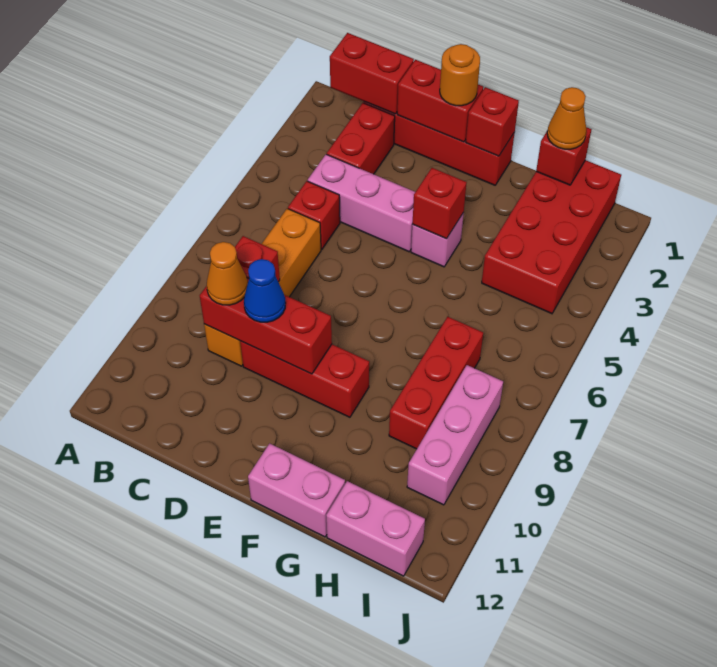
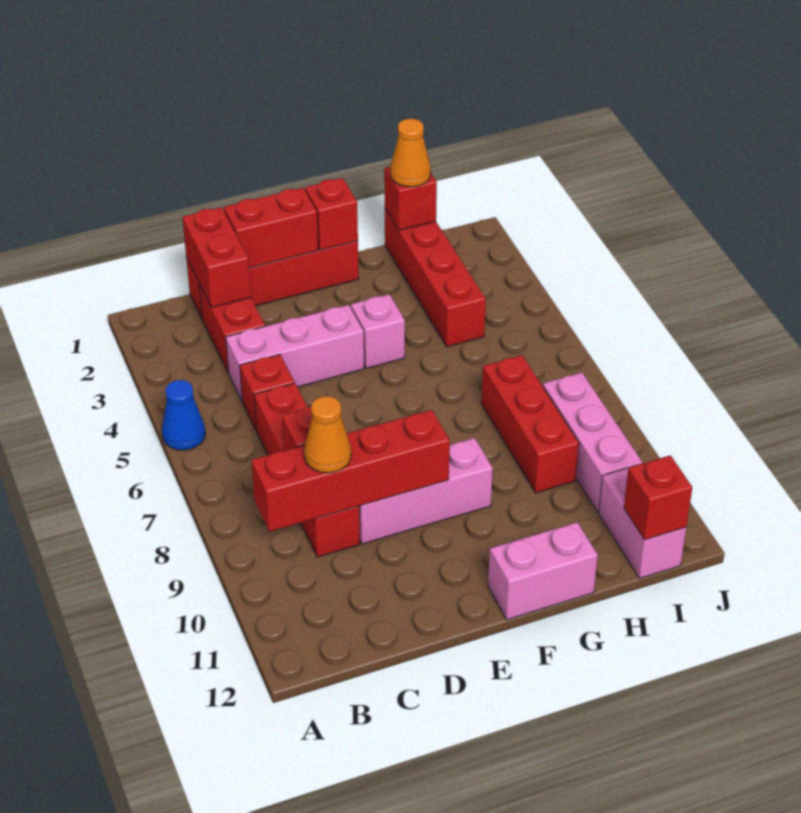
red 1x2 brick [330,33,414,114] -> red 1x2 brick turned to [182,207,251,307]
orange 1x4 brick [204,209,321,366] -> red 1x4 brick [254,383,360,557]
red 1x3 brick [200,278,332,374] -> red 1x4 brick [251,410,450,532]
red 1x3 brick [240,341,369,417] -> pink 1x3 brick [359,438,493,544]
blue 1x1 cone [244,259,286,322] -> blue 1x1 cone moved to [162,380,205,450]
orange 1x1 round brick [440,44,480,106] -> none
red 1x1 brick [412,168,467,239] -> red 1x1 brick moved to [624,455,692,540]
red 2x4 brick [482,160,621,314] -> red 1x4 brick [385,209,486,347]
pink 1x2 brick [326,481,425,576] -> pink 1x2 brick turned to [599,468,686,578]

